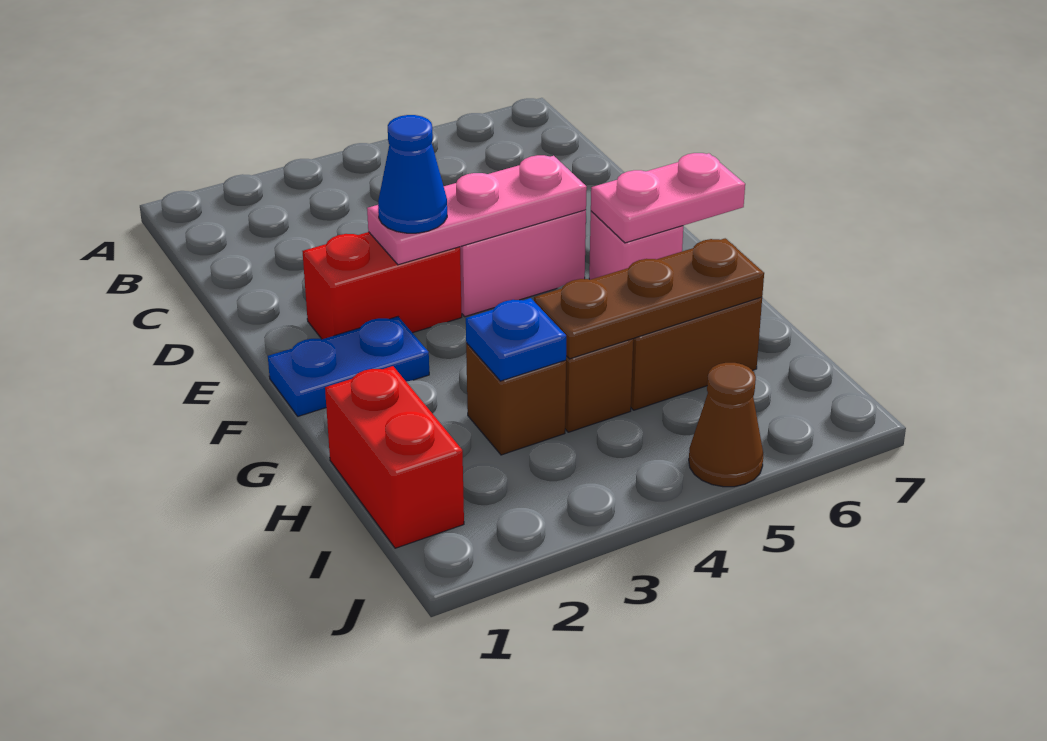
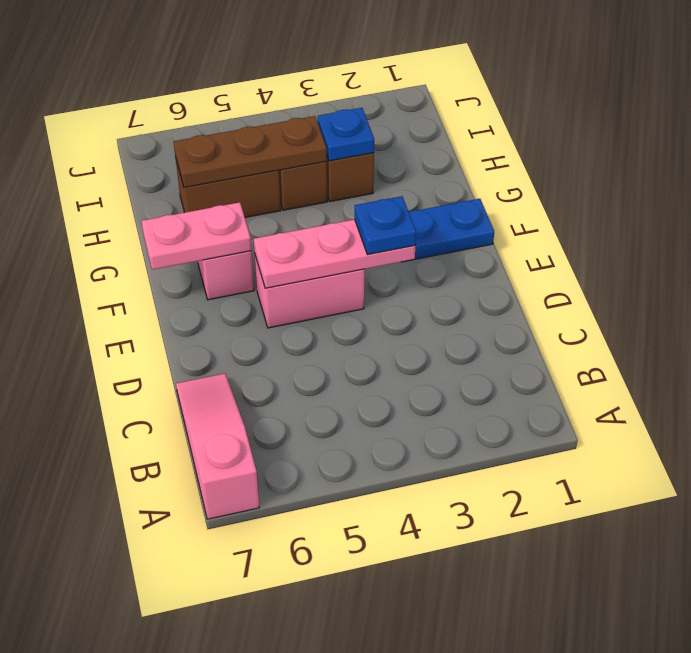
none -> pink 1x3 slope [176,373,260,519]
red 1x2 brick [302,232,462,339] -> none
blue 1x1 cone [378,115,447,233] -> blue 1x1 plate [355,196,416,255]
red 1x2 brick [325,366,464,548] -> none
brown 1x1 cone [689,363,763,487] -> none

